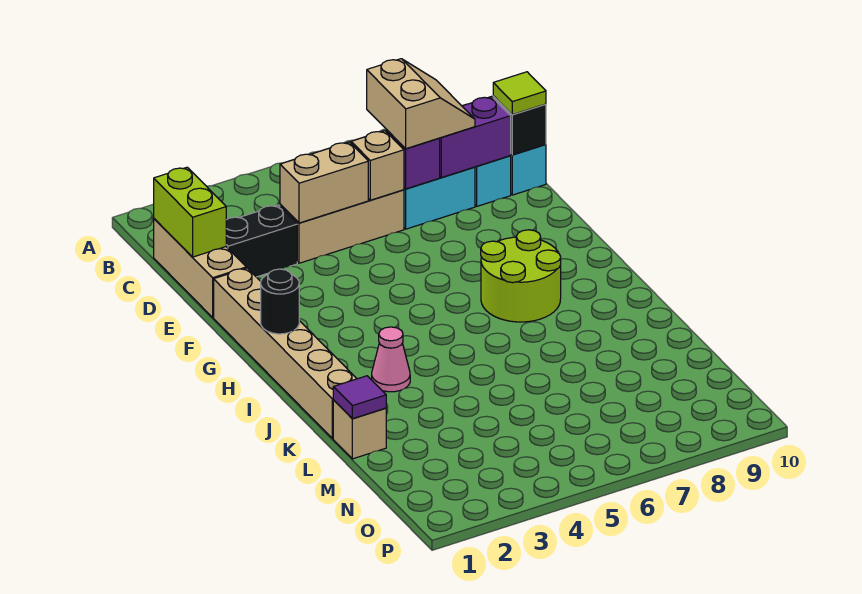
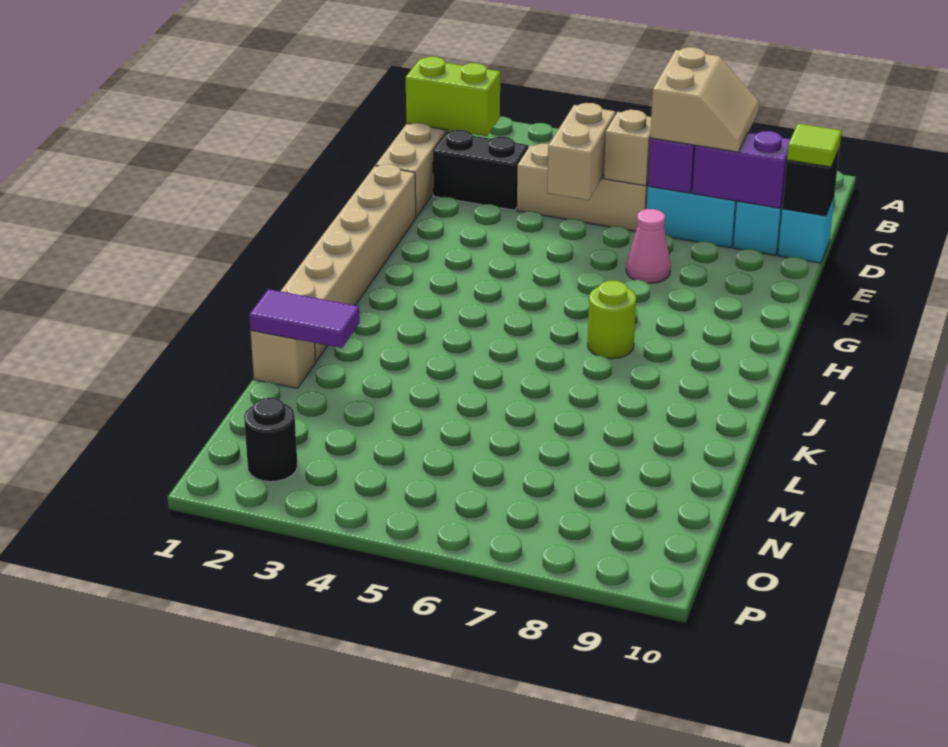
lime 1x2 brick [154,167,226,257] -> lime 1x2 brick turned to [406,57,500,136]
tan 1x2 brick [280,142,368,223] -> tan 1x2 brick turned to [547,103,615,200]
black 1x1 round brick [261,269,299,334] -> black 1x1 round brick moved to [244,398,298,482]
lime 2x2 round brick [481,230,561,322] -> lime 1x1 round brick [588,281,636,359]
pink 1x1 cone [372,327,410,392] -> pink 1x1 cone moved to [626,209,671,283]
purple 1x1 tile [333,376,386,419] -> purple 1x2 tile [249,289,360,348]

